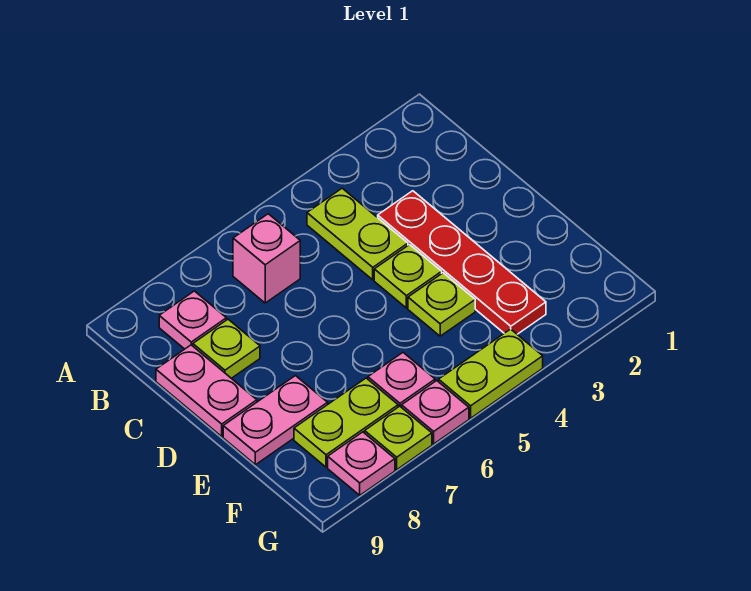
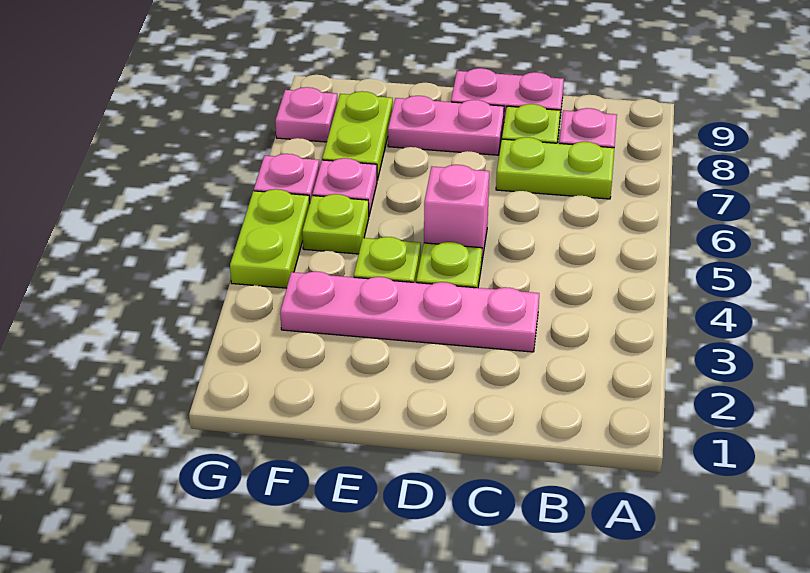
lime 1x2 plate [307,188,408,280] -> lime 1x2 plate moved to [496,137,614,199]
pink 1x1 brick [233,214,300,303] -> pink 1x1 brick moved to [424,165,489,260]
red 1x4 plate [378,191,546,334] -> pink 1x4 plate [280,271,539,352]
pink 1x2 plate [223,376,328,465] -> pink 1x2 plate turned to [388,96,504,155]
lime 1x1 plate [365,406,432,470] -> lime 1x1 plate moved to [302,194,369,254]

